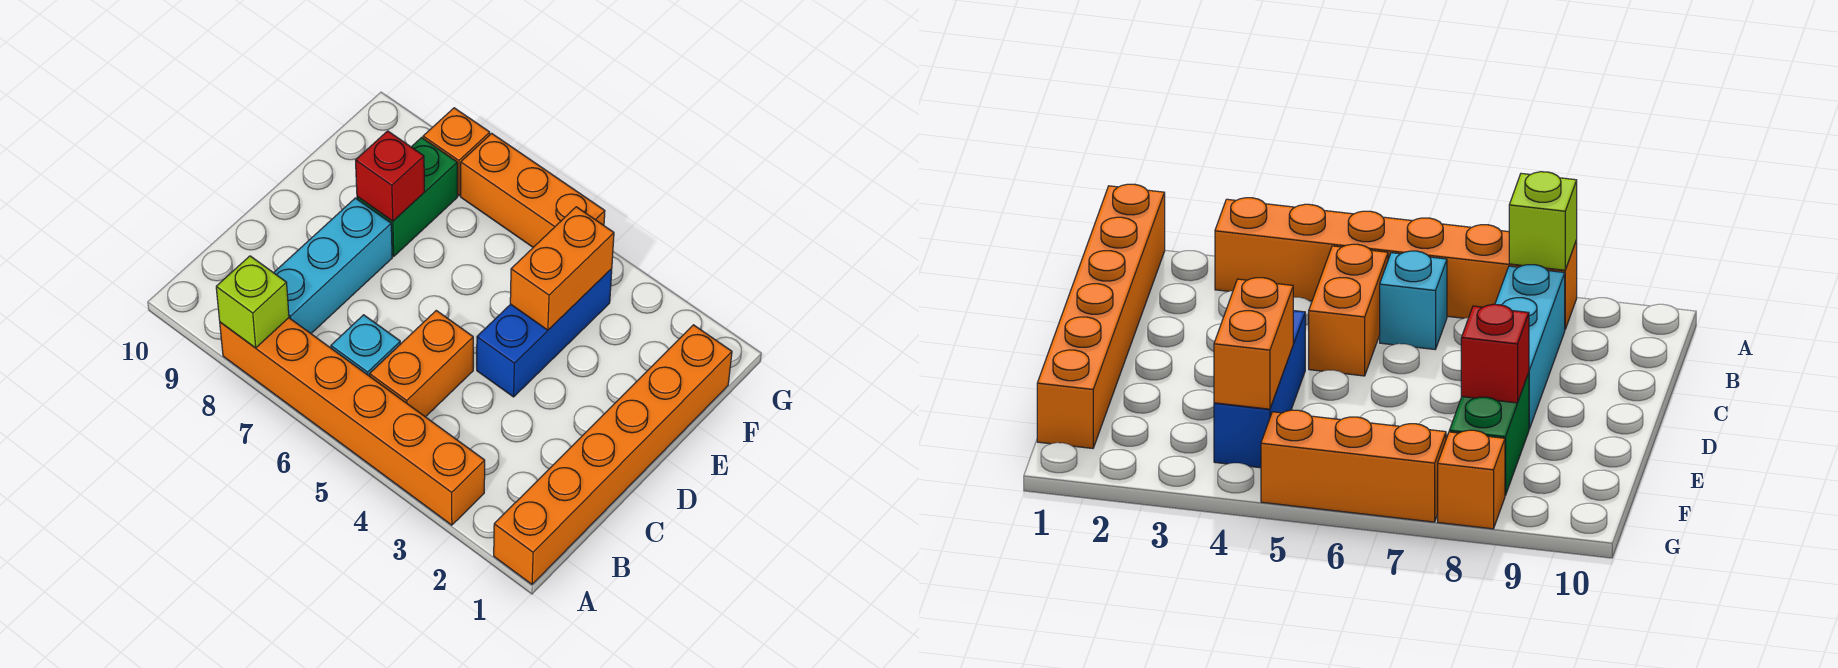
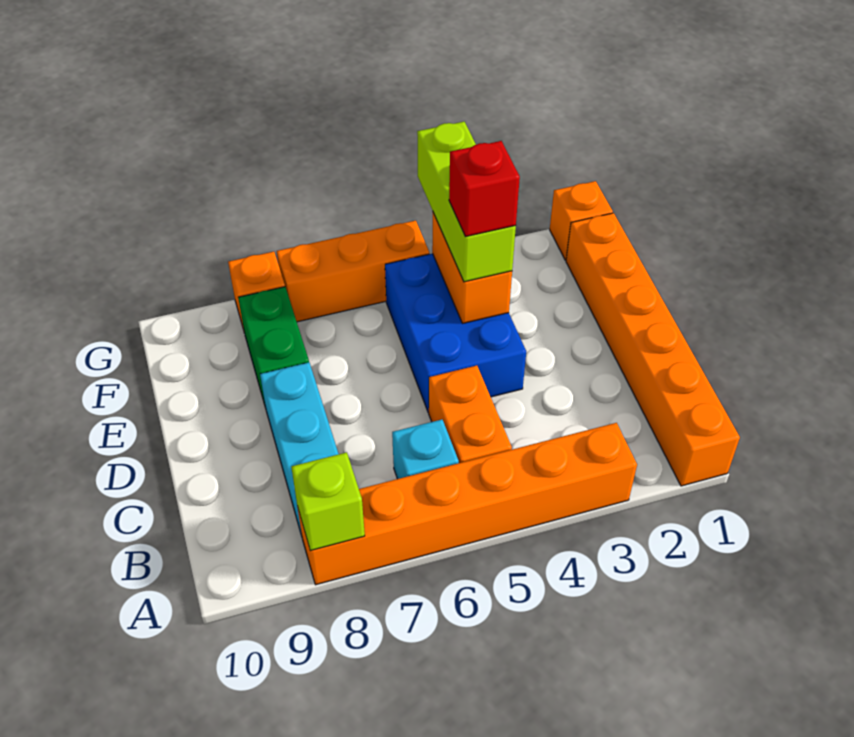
blue 1x3 brick [477,269,612,397] -> blue 2x3 brick [385,254,526,413]
none -> lime 1x3 brick [417,122,516,282]
red 1x1 brick [356,131,425,221] -> red 1x1 brick moved to [449,141,520,237]
none -> orange 1x1 brick [550,181,613,260]

